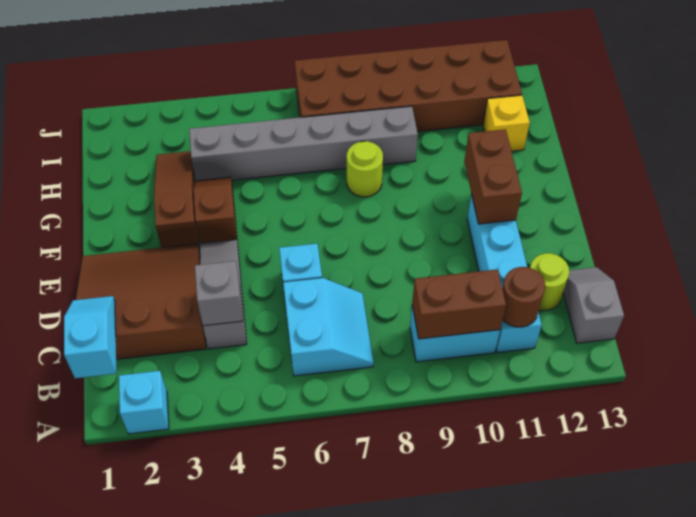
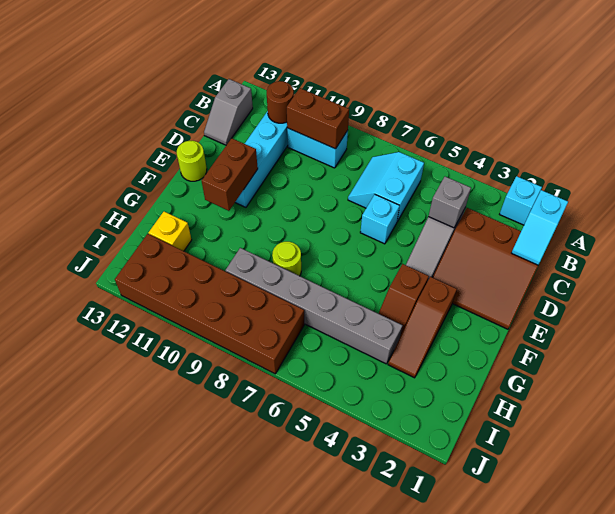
lime 1x1 round brick [530,253,569,310] -> lime 1x1 round brick moved to [177,141,207,181]

